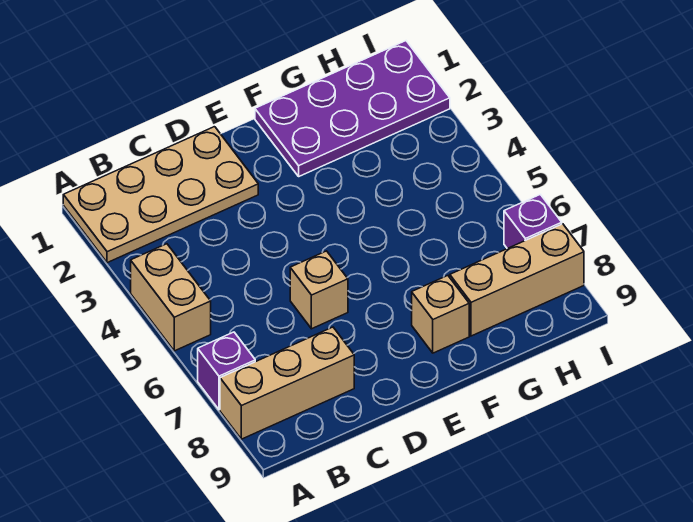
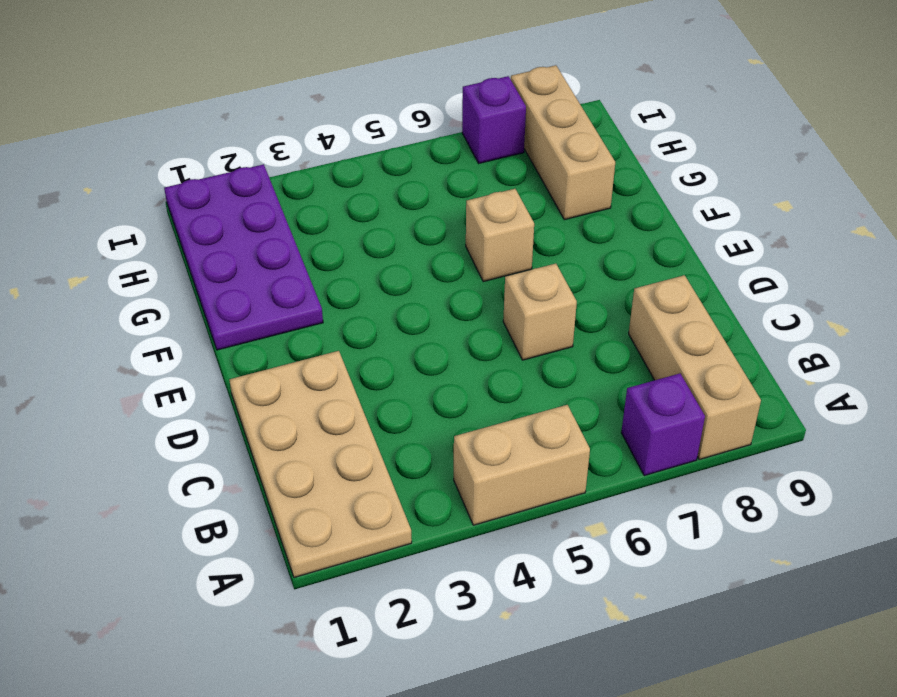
tan 1x1 brick [412,276,469,353] -> tan 1x1 brick moved to [466,189,534,282]

